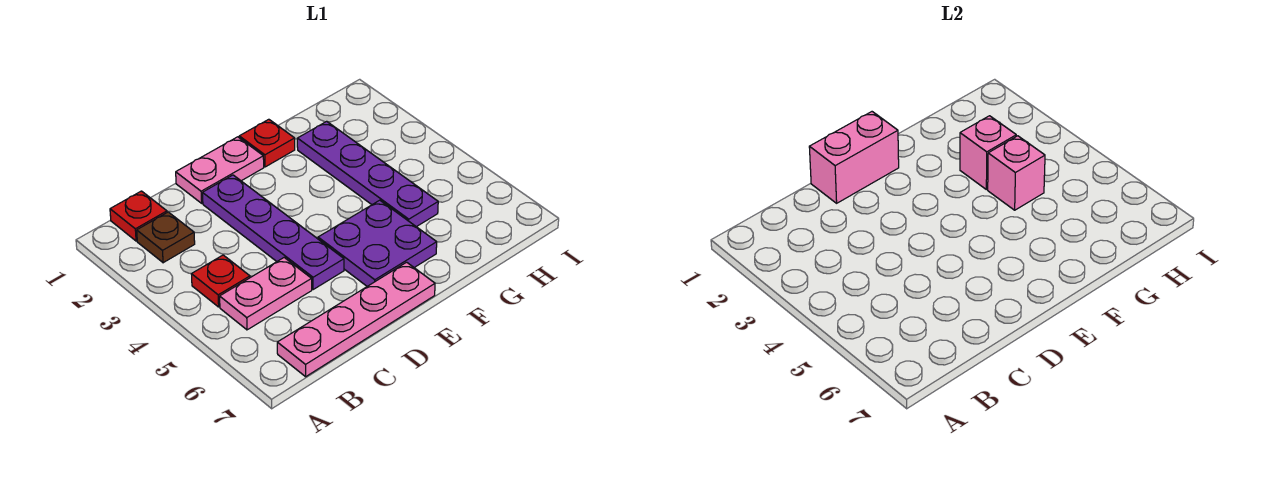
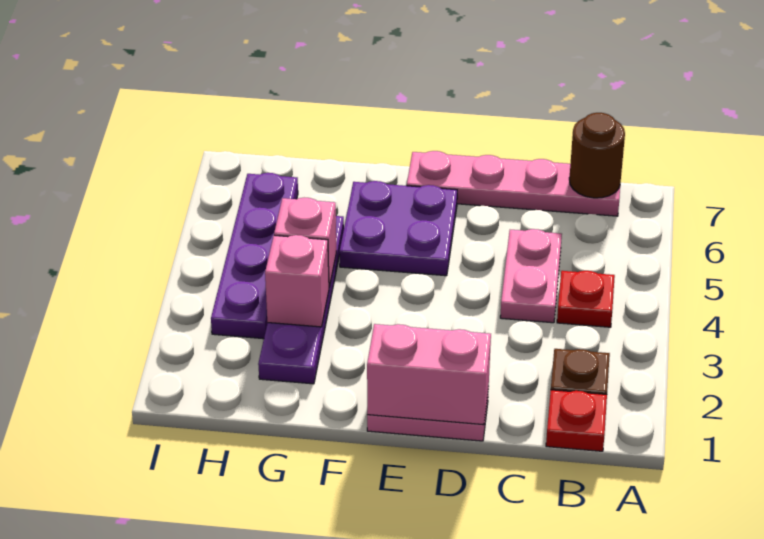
pink 1x2 plate [220,258,312,330] -> pink 1x2 plate turned to [500,229,562,323]
none -> brown 1x1 round brick [569,113,625,198]
purple 1x4 plate [202,175,344,290] -> purple 1x4 plate moved to [211,173,298,339]
red 1x1 plate [239,119,295,167] -> none

